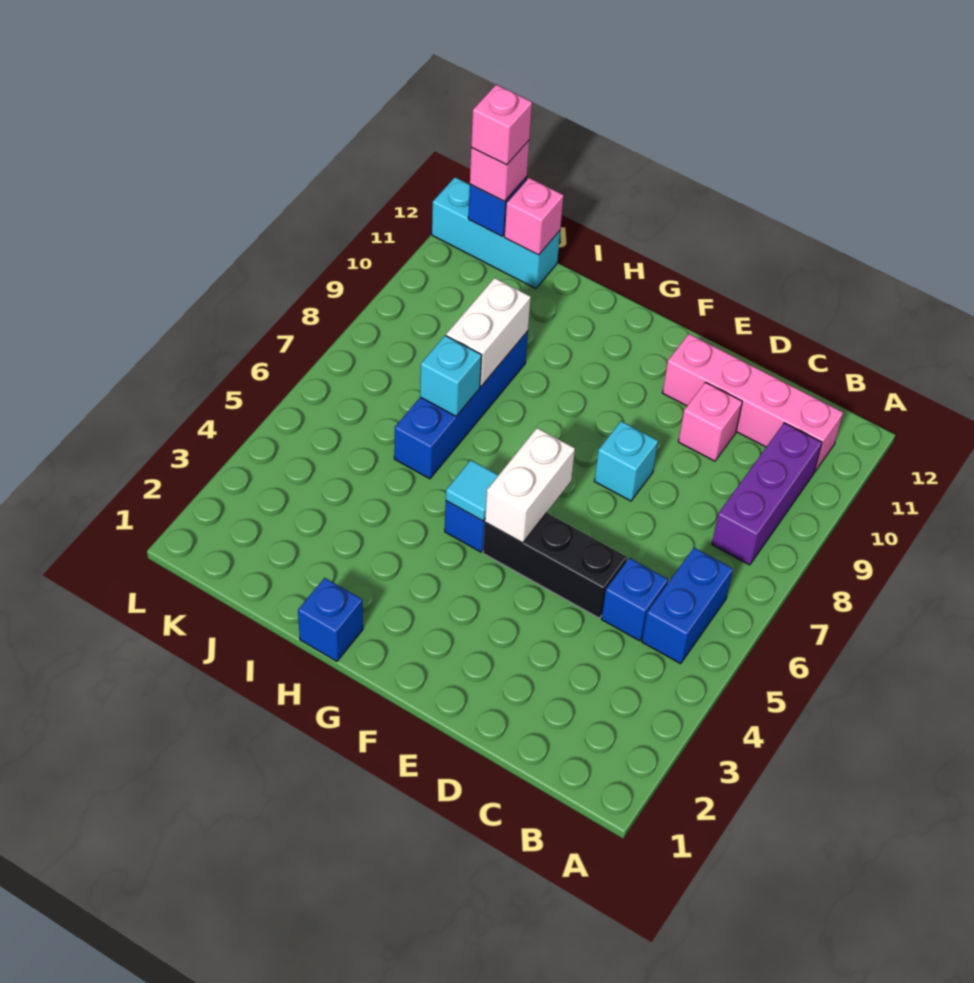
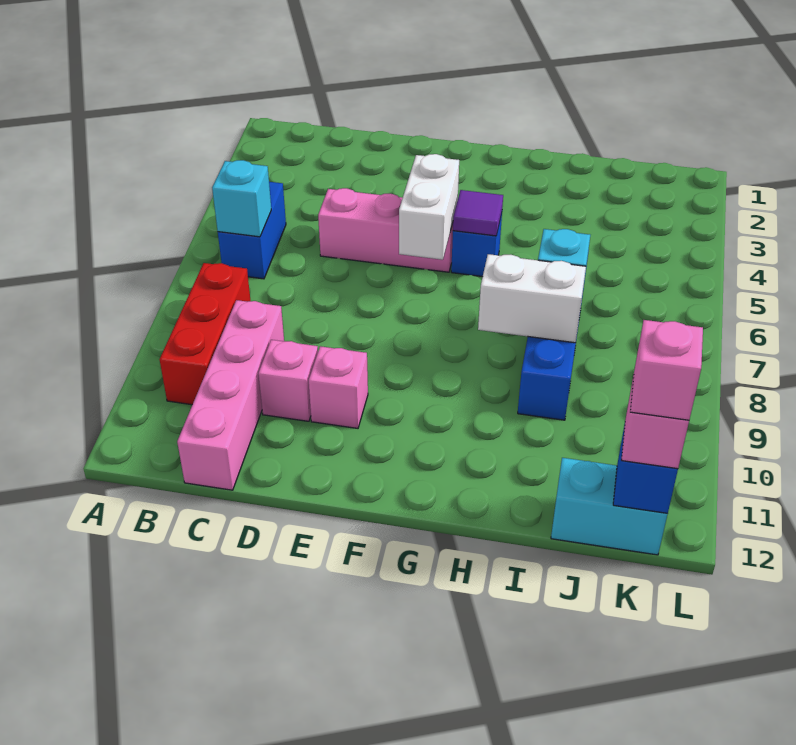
purple 1x3 brick [712,423,822,565] -> red 1x3 brick [160,263,251,405]
pink 1x4 brick [663,334,843,472] -> pink 1x4 brick turned to [177,300,284,490]
blue 1x1 brick [602,558,668,641] -> none
black 1x3 brick [483,513,627,618] -> pink 1x3 brick [318,188,453,272]
cyan 1x1 brick [594,421,658,501] -> cyan 1x1 brick moved to [212,160,271,237]
cyan 1x1 tile [446,460,498,521] -> purple 1x1 tile [453,190,503,236]
blue 1x1 brick [298,578,363,661] -> none
white 1x2 brick [446,278,531,387] -> white 1x2 brick turned to [478,254,586,343]
cyan 1x3 brick [432,177,560,289] -> cyan 1x2 brick [551,458,668,555]
pink 1x1 brick [504,178,564,255] -> pink 1x1 brick moved to [309,346,368,428]

